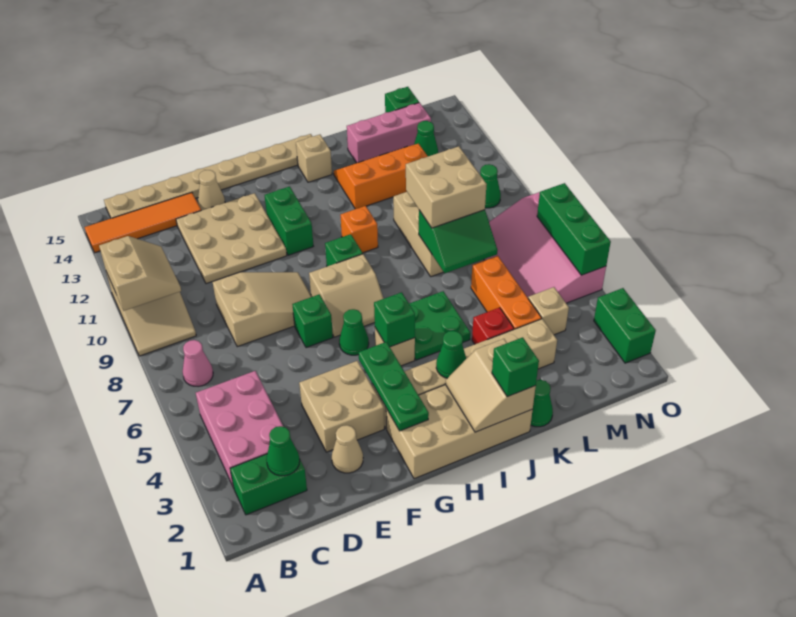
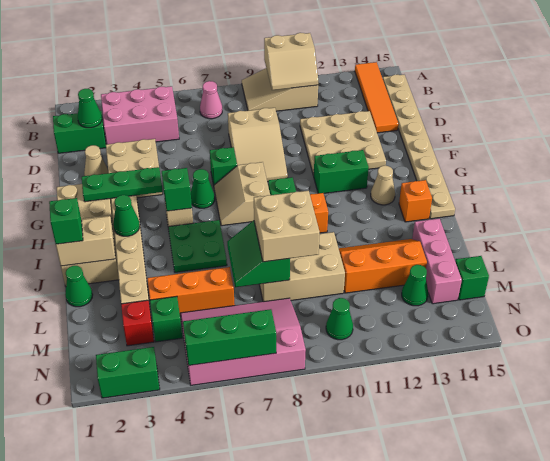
green 1x2 brick [230,454,307,515] -> green 1x2 brick turned to [53,111,106,153]
tan 1x1 cone [198,170,225,210] -> tan 1x1 cone moved to [371,166,395,205]
tan 1x1 brick [296,135,332,182] -> orange 1x1 brick [399,180,432,222]
orange 2x3 slope [334,144,428,209] -> orange 2x3 slope turned to [339,239,427,293]
red 1x1 brick [472,307,514,344] -> red 1x1 brick moved to [121,300,154,346]
tan 1x1 brick [528,287,569,335] -> green 1x1 brick [150,296,182,342]

